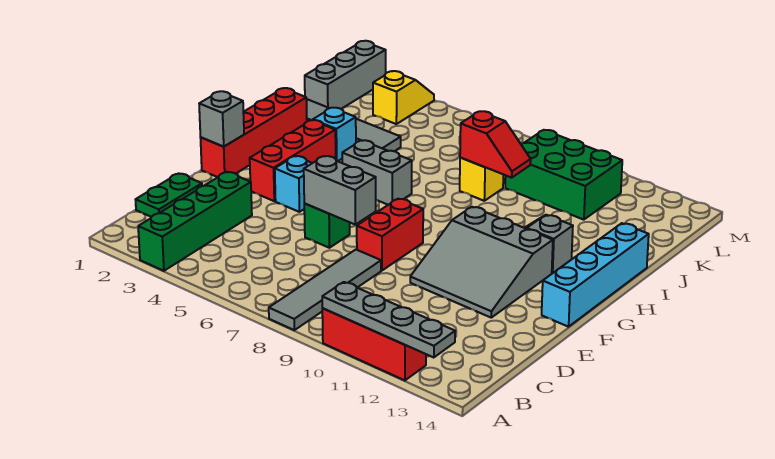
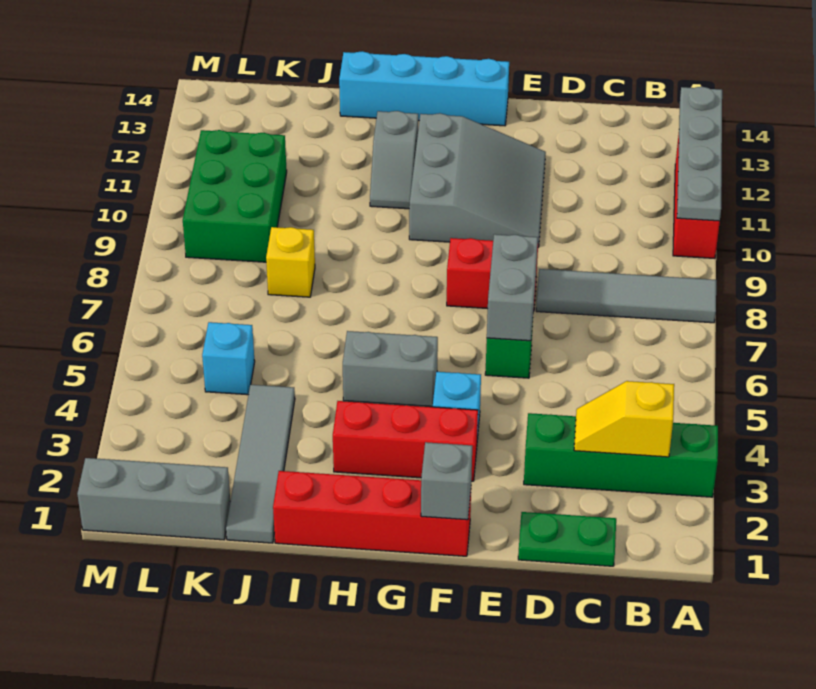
grey 1x2 brick [342,140,412,205] -> grey 1x2 brick turned to [343,331,438,407]
cyan 1x1 brick [313,108,356,161] -> cyan 1x1 brick moved to [202,322,255,395]
red 1x2 slope [460,111,531,178] -> none
yellow 1x2 slope [373,71,434,124] -> yellow 1x2 slope moved to [574,381,674,457]

